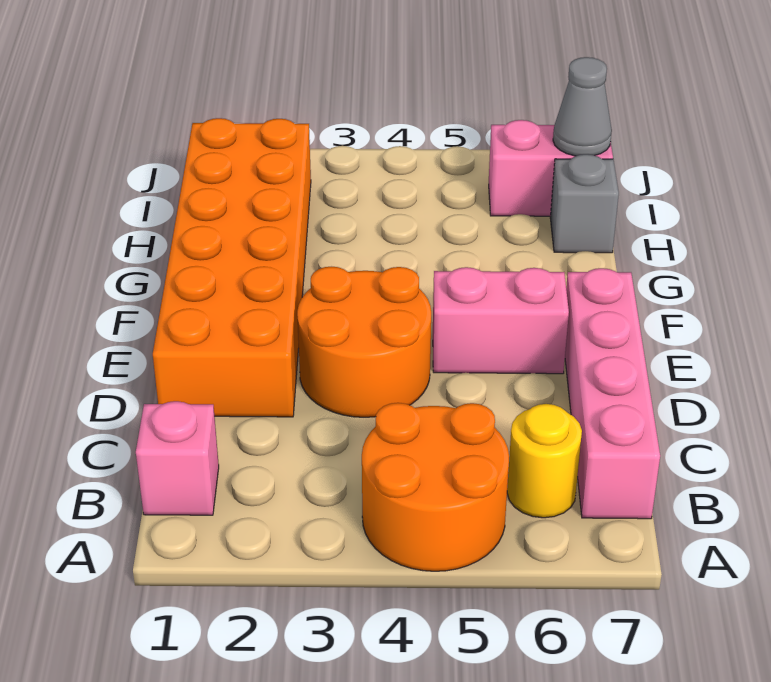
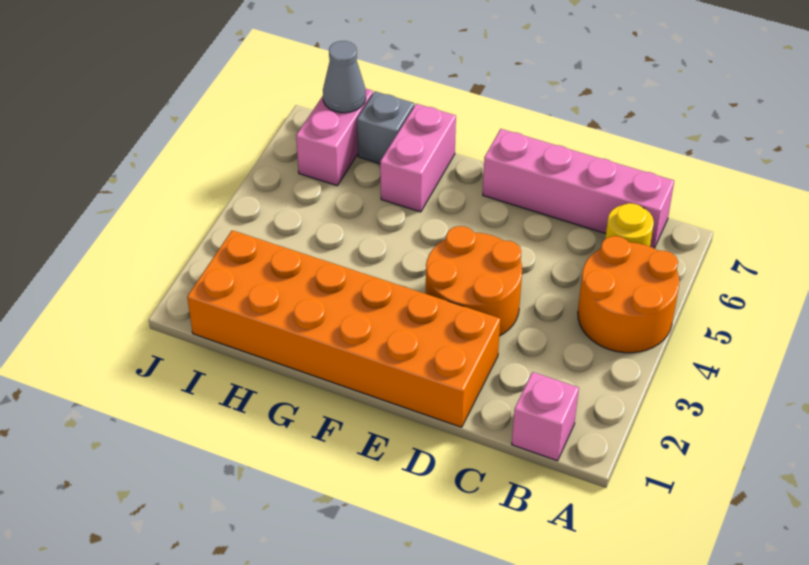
pink 1x2 brick [433,267,569,374] -> pink 1x2 brick moved to [380,104,456,212]

